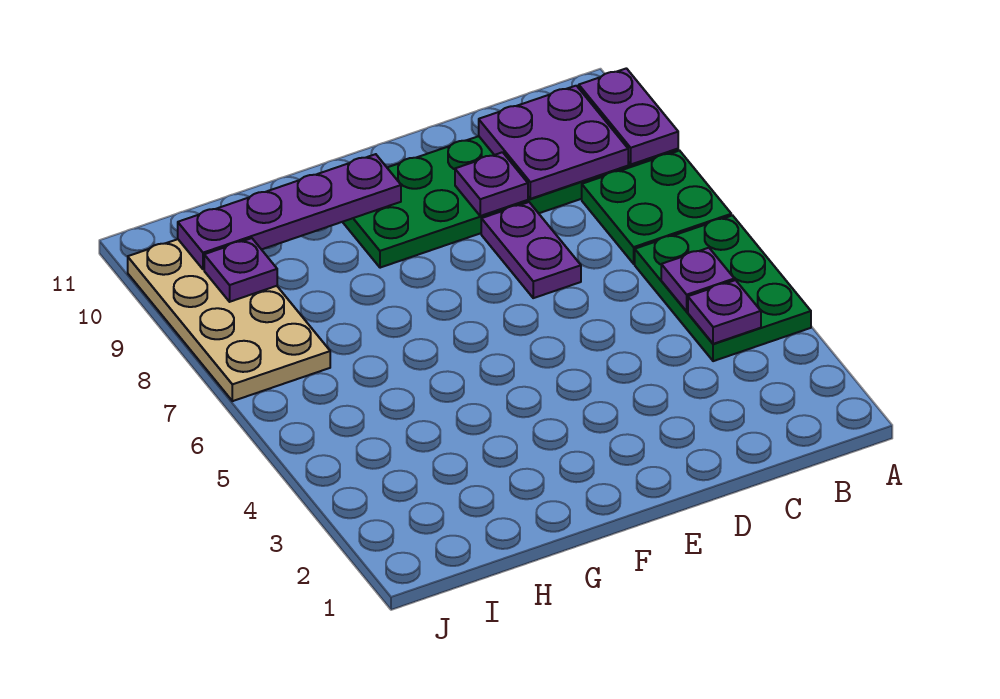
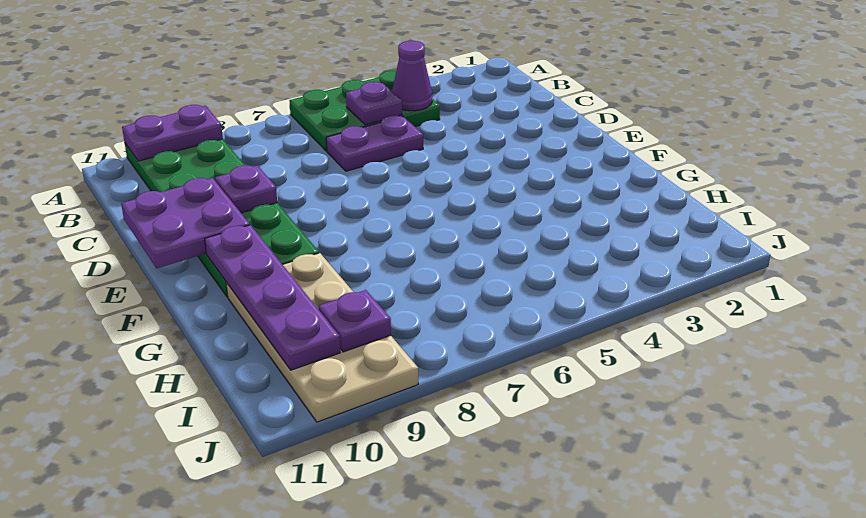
green 2x2 plate [582,151,731,264] -> none
purple 1x1 plate [688,280,761,344] -> purple 1x1 cone [392,41,432,111]
purple 2x2 plate [479,86,628,199] -> purple 2x2 plate moved to [121,178,250,268]
purple 1x2 plate [481,202,581,298] -> purple 1x2 plate moved to [326,116,423,171]
tan 2x4 plate [128,239,330,401] -> tan 2x4 plate turned to [226,253,418,422]

